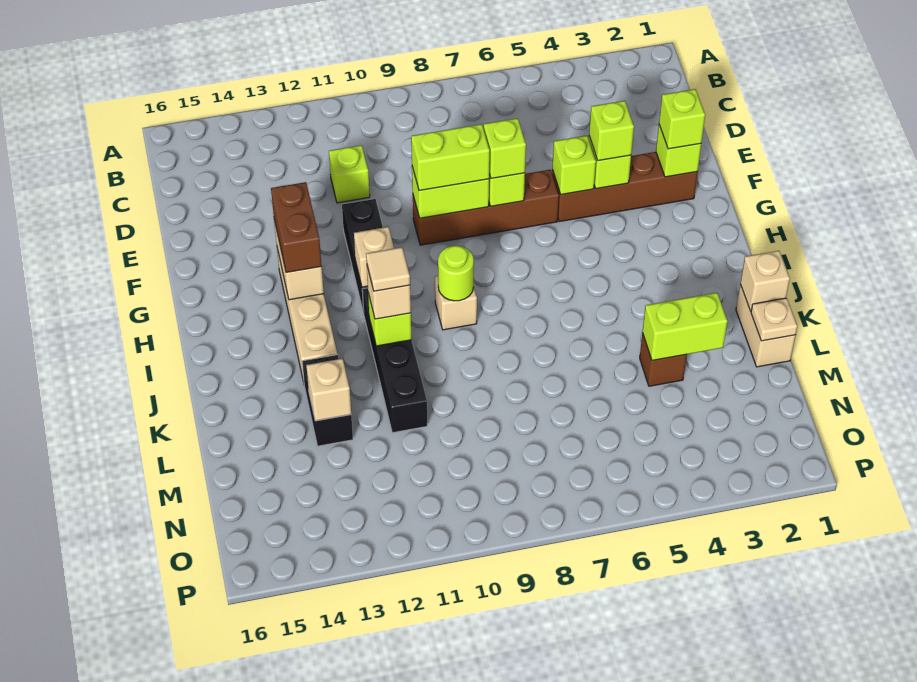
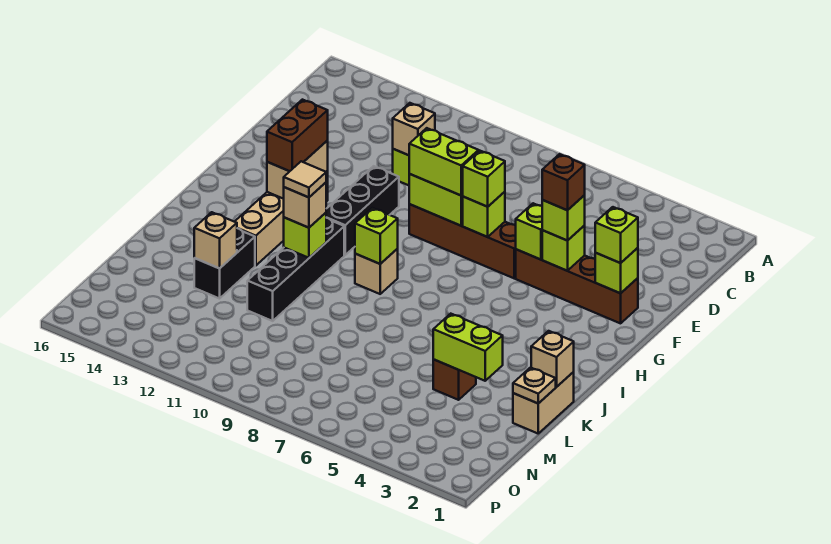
none -> brown 1x1 brick [542,154,585,210]
tan 1x1 brick [354,227,394,287] -> tan 1x1 brick moved to [393,103,435,155]
lime 1x1 round brick [438,246,474,301] -> lime 1x1 brick [355,208,398,264]

